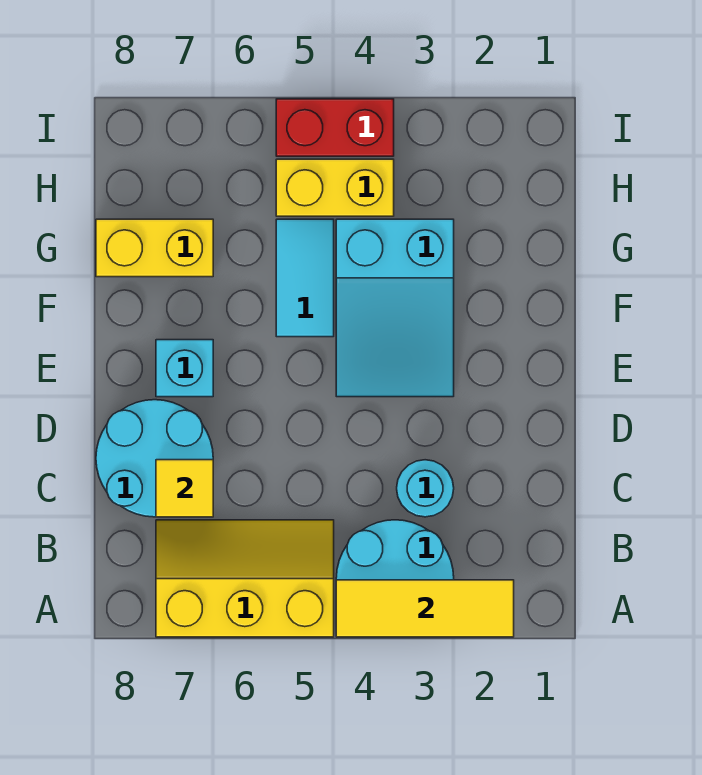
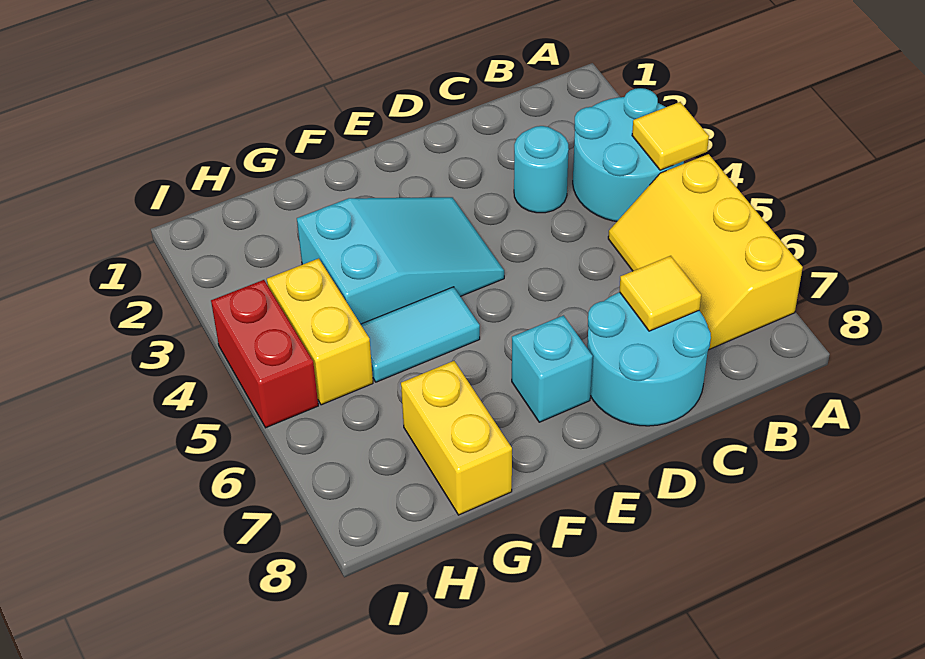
yellow 1x3 tile [336,580,514,637] -> yellow 1x1 tile [632,102,709,170]

